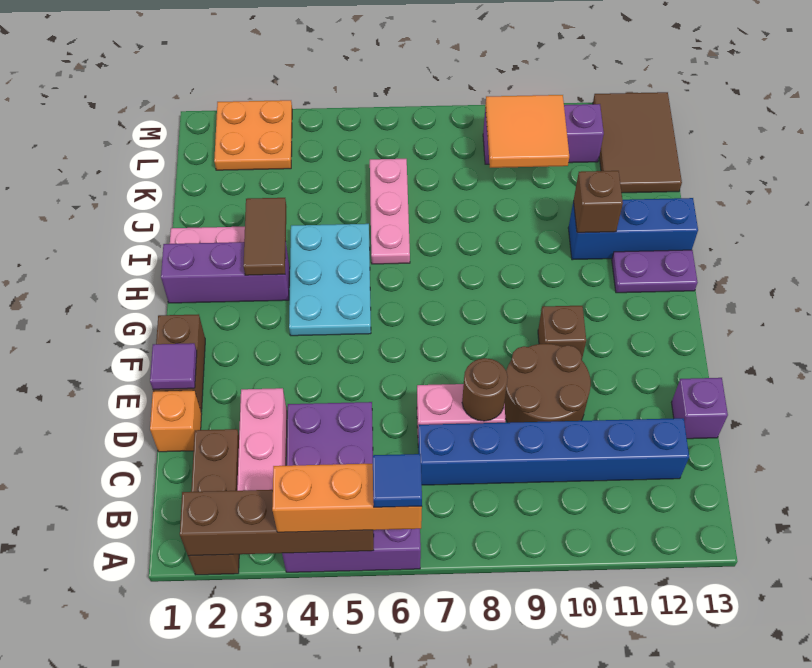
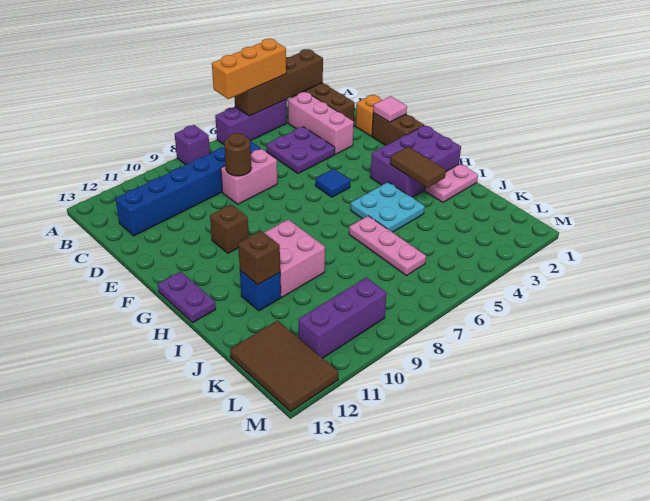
blue 1x1 tile [373,454,422,507] -> blue 1x1 tile moved to [315,169,350,197]
brown 2x2 round brick [504,344,591,423] -> none
purple 1x1 brick [672,378,728,439] -> purple 1x1 brick moved to [175,125,210,165]
purple 1x1 tile [150,343,197,389] -> pink 1x1 tile [373,96,407,122]
cyan 2x3 plate [289,224,371,336] -> cyan 2x2 plate [351,182,425,232]
purple 1x3 brick [161,242,290,303] -> purple 2x3 brick [370,125,461,197]
none -> pink 2x2 brick [264,219,325,297]
purple 1x2 plate [612,250,698,293] -> purple 1x2 plate turned to [158,272,216,322]
blue 1x3 brick [568,198,698,260] -> blue 1x1 brick [240,271,281,311]
orange 2x2 tile [485,95,569,168] -> none
orange 2x2 plate [214,100,292,170] -> none

